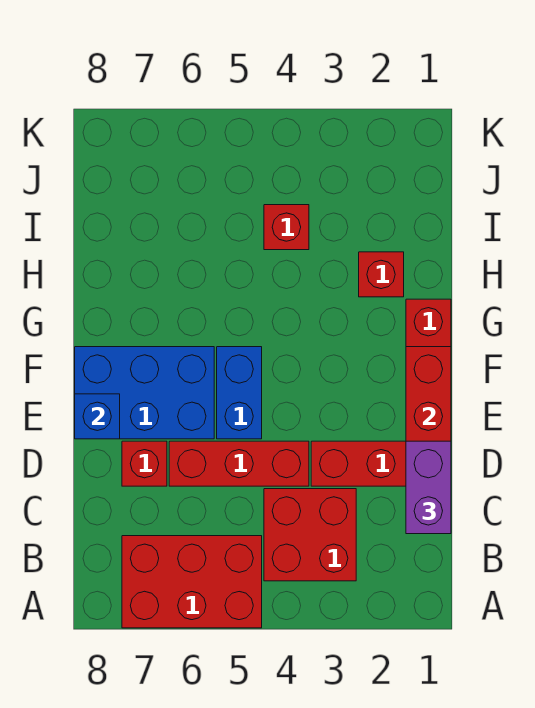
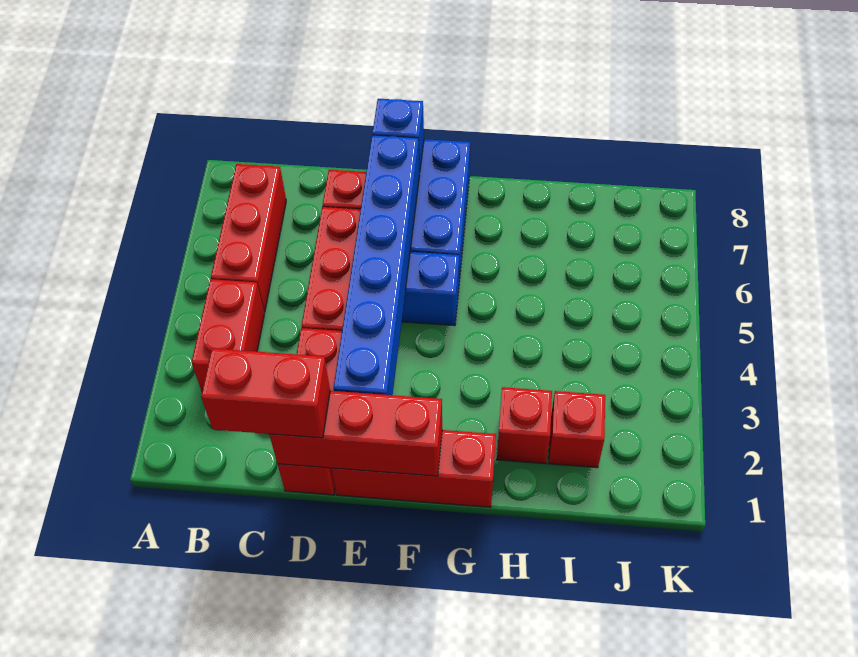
red 2x3 brick [122,536,262,628] -> red 1x3 brick [211,164,286,312]
red 2x2 brick [264,489,356,581] -> red 1x2 brick [191,279,264,391]
purple 1x2 brick [406,441,451,534] -> red 1x2 brick [201,348,330,438]
none -> blue 1x6 brick [333,135,420,395]
red 1x1 brick [264,205,309,250] -> red 1x1 brick moved to [549,391,605,468]

